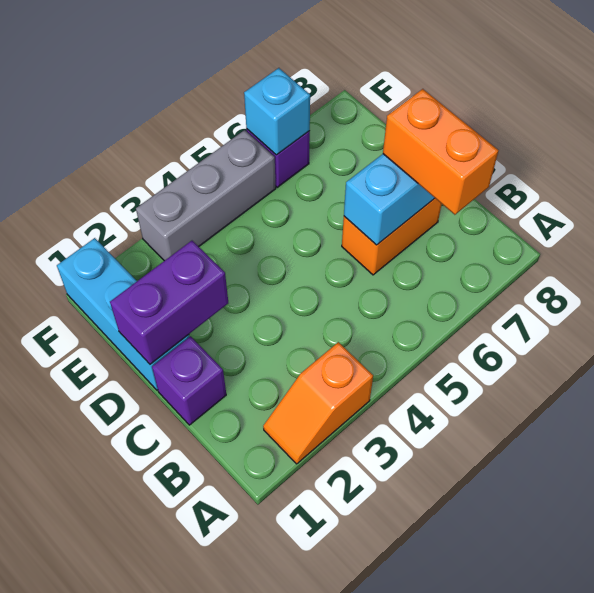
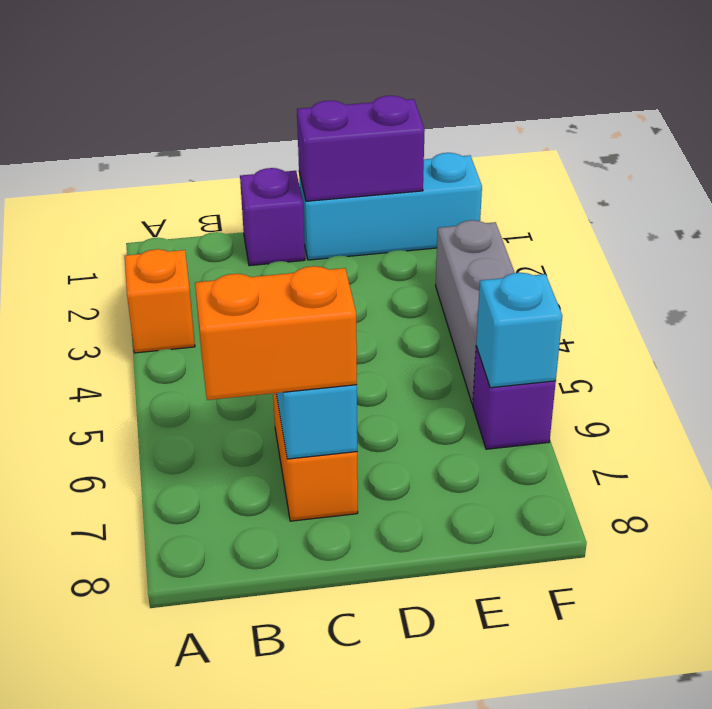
purple 1x2 brick [110,241,228,364] -> purple 1x2 brick turned to [297,96,425,201]

